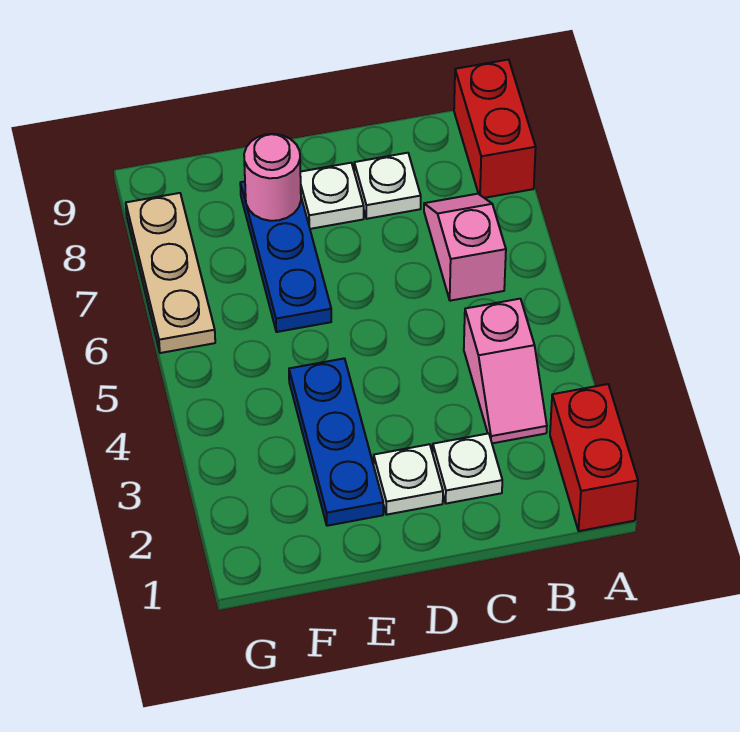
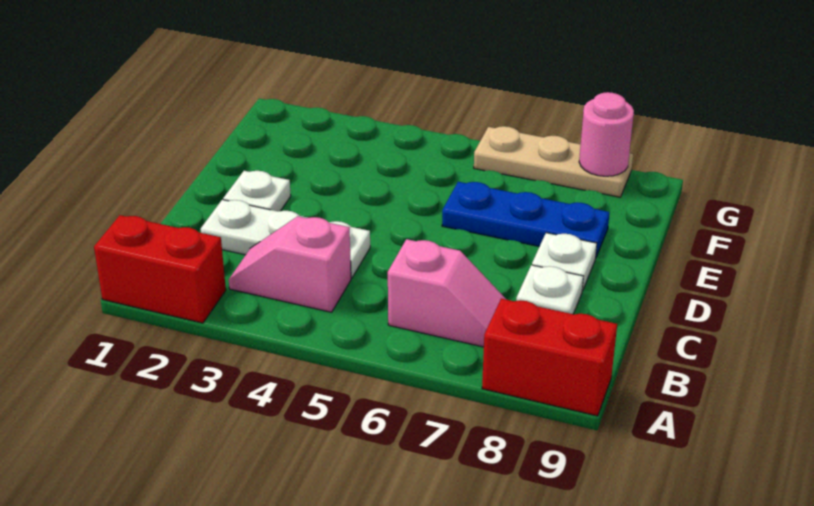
white 1x1 plate [433,433,502,504] -> white 1x3 plate [201,200,370,278]
blue 1x3 plate [289,359,383,526] -> none
pink 1x1 round brick [244,134,301,221] -> pink 1x1 round brick moved to [579,92,634,176]

